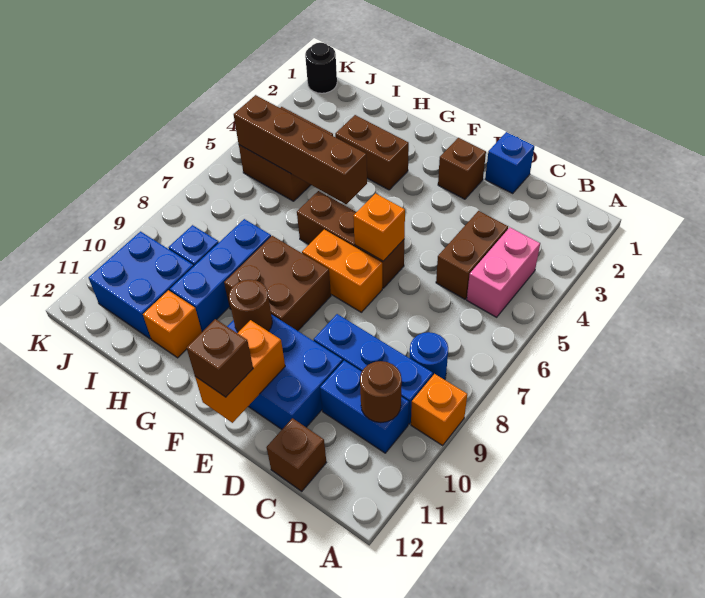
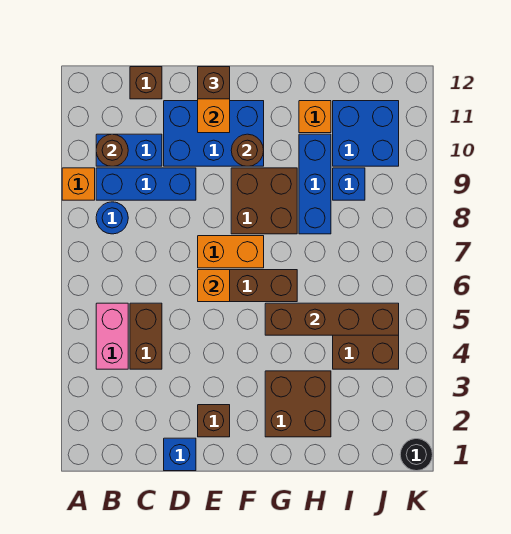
brown 1x2 brick [335,115,409,190] -> brown 2x2 brick [265,371,331,437]

